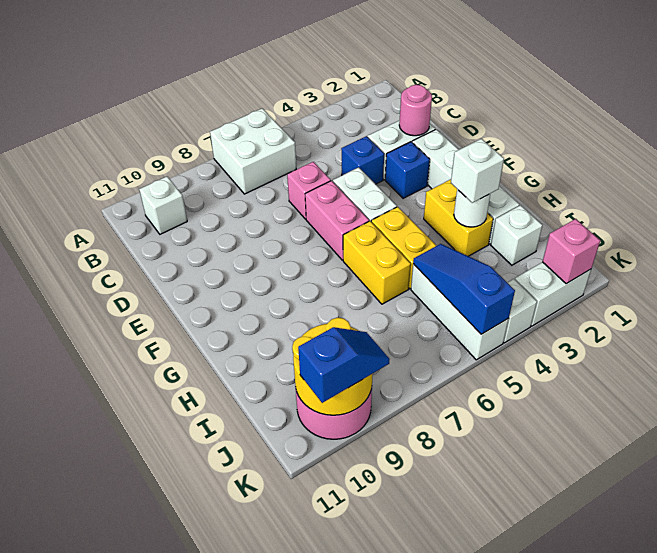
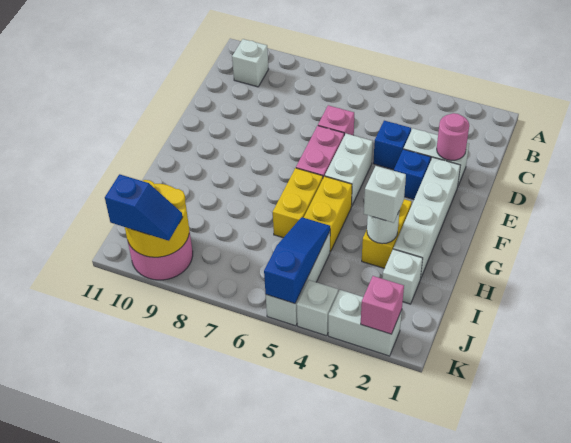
white 2x2 brick [210,108,296,194] -> none

